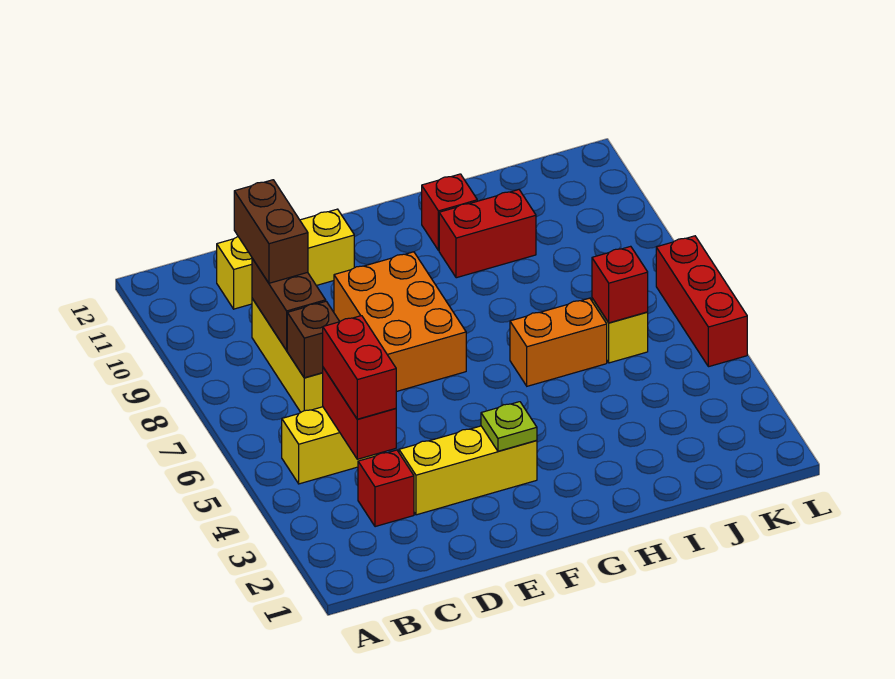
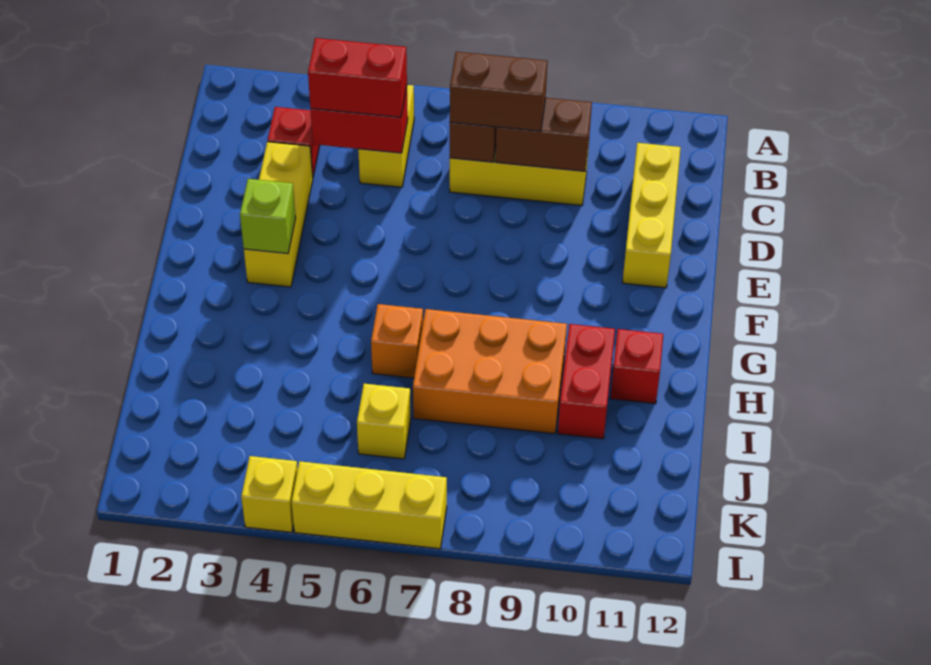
brown 1x2 brick [234,180,308,283] -> brown 1x2 brick moved to [450,52,548,131]
orange 2x3 brick [334,252,466,392] -> orange 2x3 brick moved to [413,309,567,434]
lime 1x1 plate [481,402,537,451] -> lime 1x1 brick [240,179,296,254]
orange 1x2 brick [510,298,607,386] -> orange 1x1 brick [371,304,423,378]
red 1x1 brick [592,246,648,323] -> none
none -> yellow 1x1 brick [241,456,298,532]
red 1x3 brick [656,236,747,367] -> yellow 1x3 brick [292,461,447,549]

